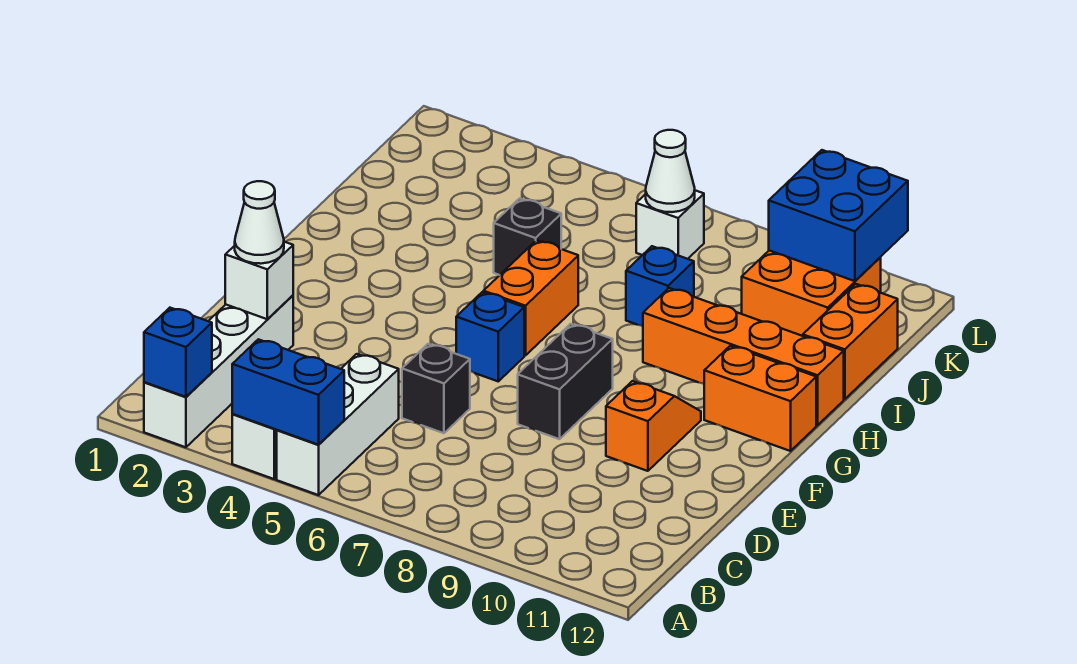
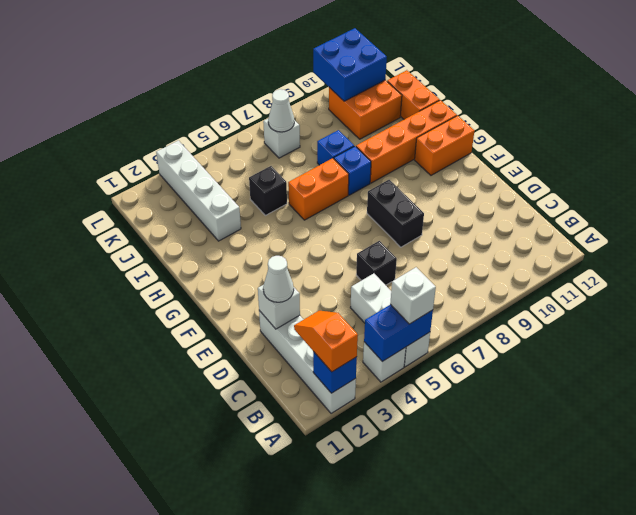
none -> white 1x1 brick [390,267,436,324]
orange 1x2 slope [606,381,701,471] -> orange 1x2 slope moved to [294,311,358,372]
blue 1x1 brick [456,292,524,381] -> blue 1x1 brick moved to [334,146,371,195]
orange 1x2 brick [483,240,578,356] -> orange 1x2 brick turned to [288,158,349,220]
none -> white 1x4 brick [156,141,241,241]

